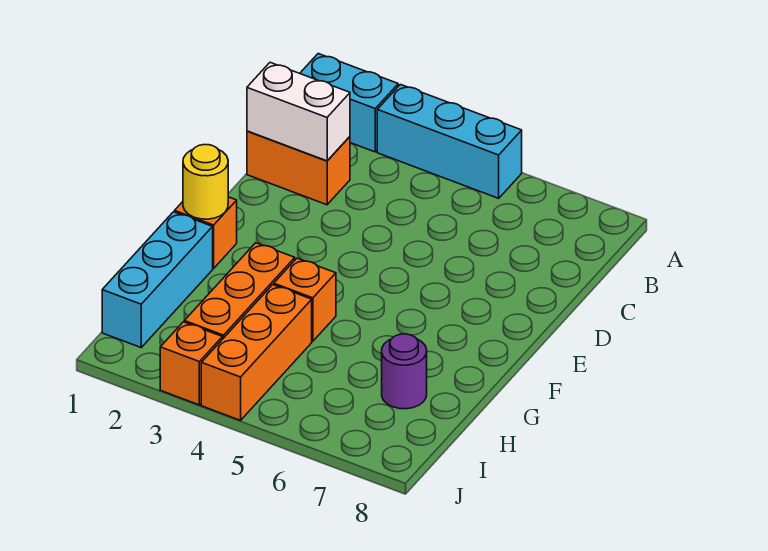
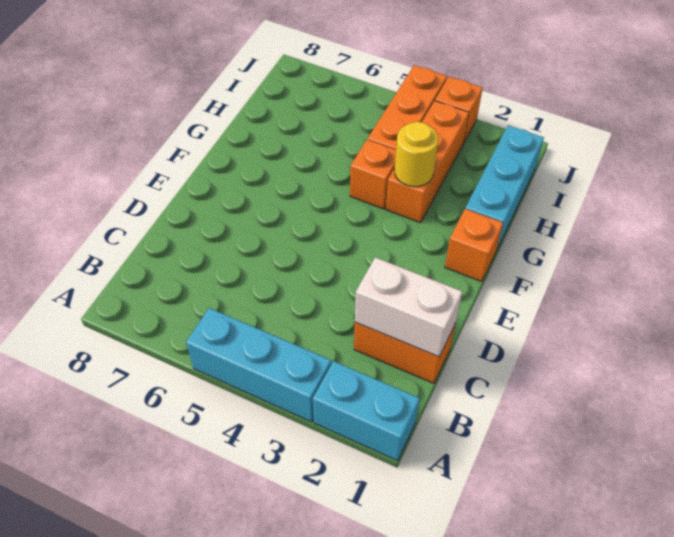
yellow 1x1 round brick [183,145,228,219] -> yellow 1x1 round brick moved to [394,122,438,187]
purple 1x1 round brick [382,334,427,409] -> none

